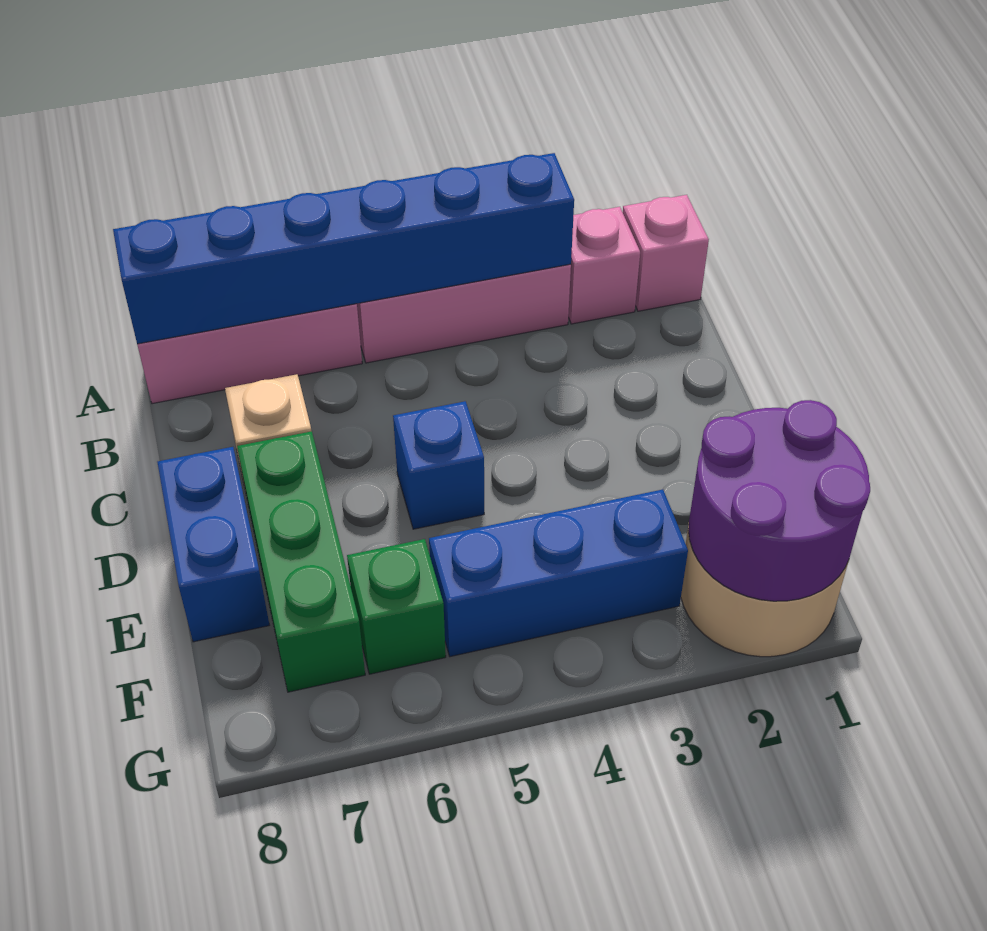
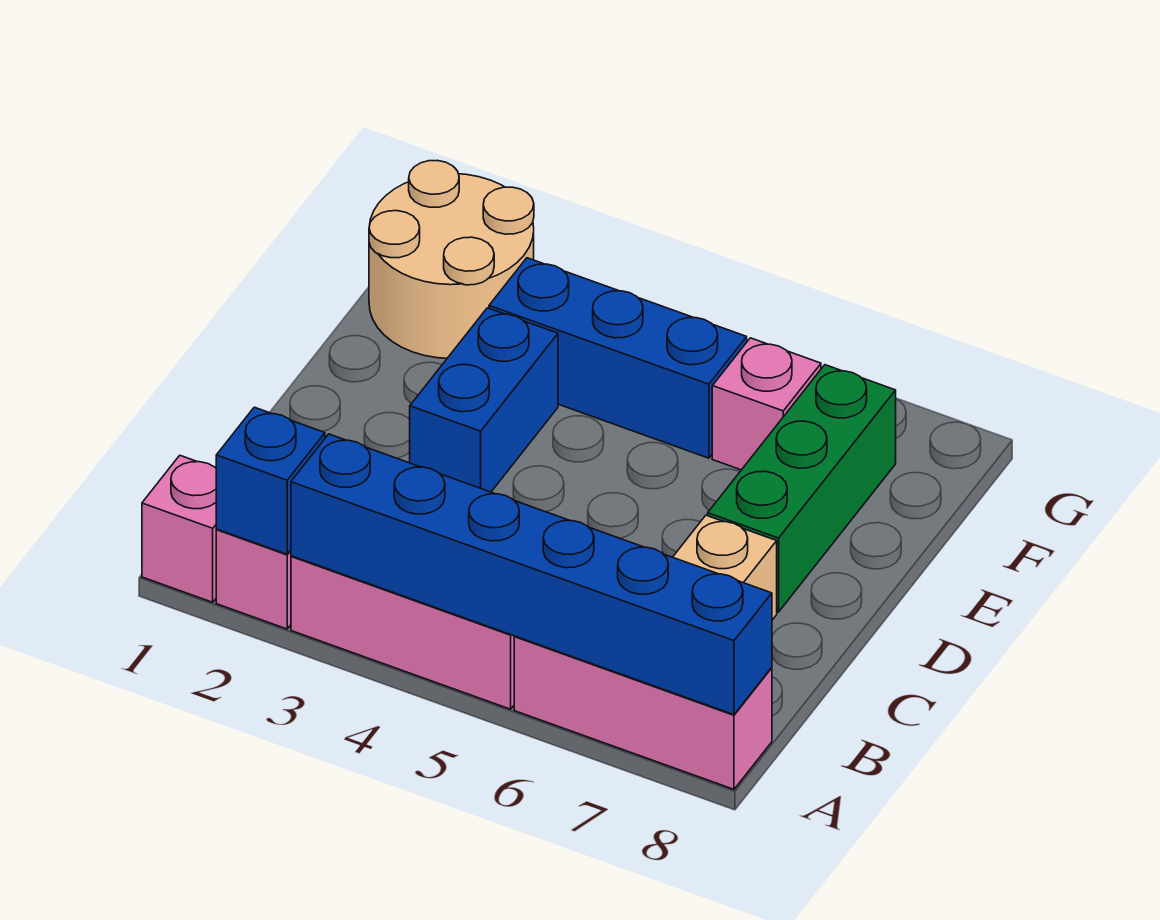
blue 1x1 brick [393,401,484,529] -> blue 1x1 brick moved to [216,407,325,554]
blue 1x2 brick [157,447,269,642] -> blue 1x2 brick moved to [410,308,558,492]
purple 2x2 round brick [688,400,870,601] -> none
green 1x1 brick [347,539,446,674] -> pink 1x1 brick [712,338,821,470]

